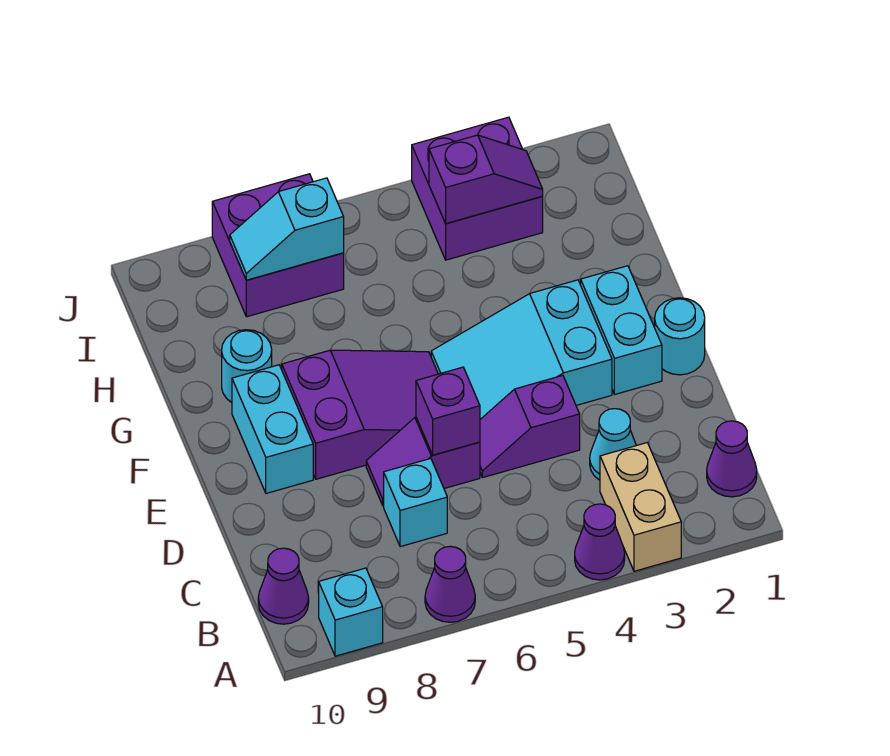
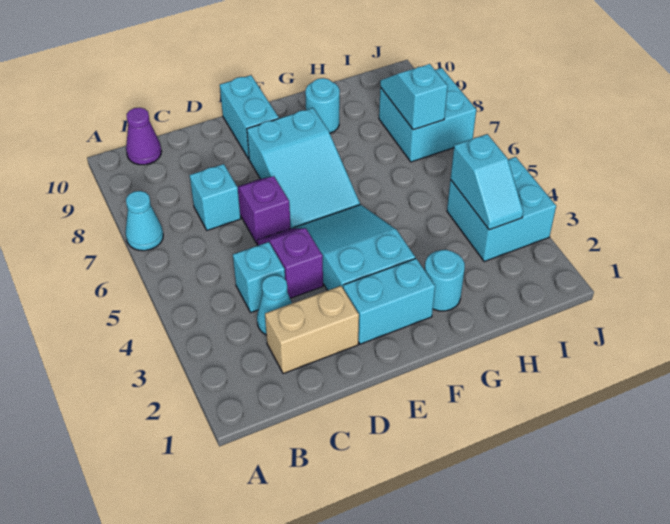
tan 1x2 brick [600,443,681,571] -> tan 1x2 brick moved to [265,286,359,374]
purple 1x1 cone [575,504,625,580] -> none
purple 1x1 cone [425,546,475,622] -> cyan 1x1 cone [125,191,163,251]
cyan 1x1 brick [319,568,383,656] -> cyan 1x1 brick moved to [233,242,285,312]
purple 1x1 cone [707,421,757,497] -> none
purple 1x1 brick [416,367,480,455] -> none
cyan 1x1 round brick [655,298,705,375] -> cyan 1x1 round brick moved to [425,250,465,311]
purple 2x3 slope [282,350,438,479] -> cyan 2x3 slope [247,108,360,228]
cyan 1x2 brick [232,365,313,493] -> cyan 1x2 brick turned to [220,75,279,159]
purple 2x2 brick [412,117,543,260] -> cyan 2x2 brick [447,157,556,262]
purple 1x2 slope [429,135,543,223] -> cyan 1x2 slope [450,134,523,230]
purple 2x2 brick [212,174,344,317] -> cyan 2x2 brick [379,68,476,162]

